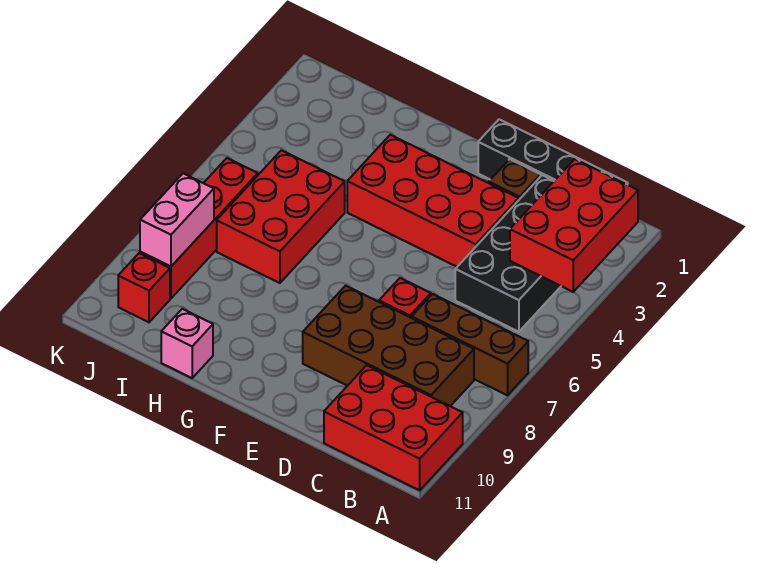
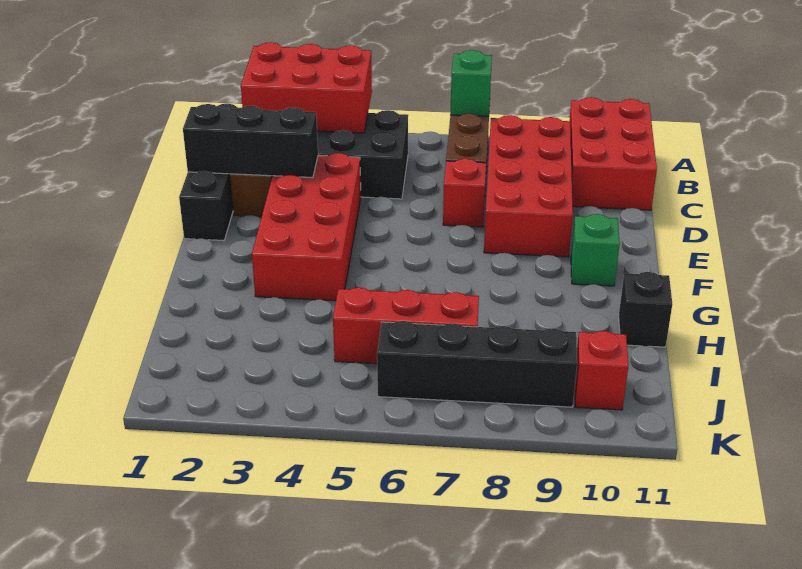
none -> green 1x1 brick [450,50,492,116]
brown 2x4 brick [303,286,474,406] -> red 2x4 brick [484,115,573,257]
none -> black 1x3 brick [183,104,318,178]
none -> green 1x1 brick [571,214,620,286]
red 2x3 brick [217,150,345,283] -> red 1x3 brick [333,287,479,364]
pink 1x1 brick [161,309,213,378] -> black 1x1 brick [619,272,672,347]
red 1x4 brick [140,158,258,298] -> black 1x4 brick [377,321,577,407]
pink 1x2 brick [140,173,214,267] -> none

